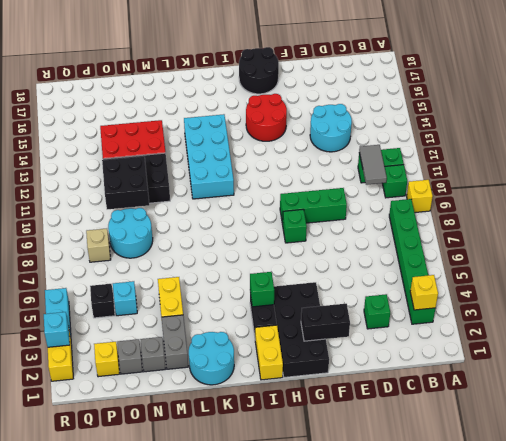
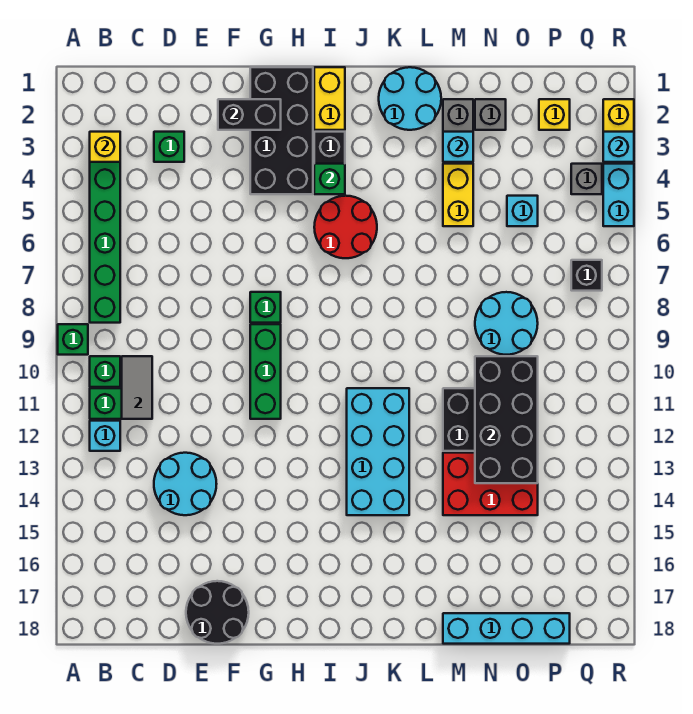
yellow 1x1 brick [407,180,433,213] -> green 1x1 brick [58,324,88,355]
none -> cyan 1x1 brick [90,421,120,451]
green 1x3 brick [280,188,347,225] -> green 1x3 brick turned to [250,324,281,419]
red 2x2 round brick [246,94,287,141] -> red 2x2 round brick moved to [314,196,377,258]
black 2x2 round brick [239,47,279,94] -> black 2x2 round brick moved to [186,581,249,644]
none -> cyan 1x1 brick [443,132,473,162]
none -> cyan 1x4 brick [443,613,570,644]
black 2x2 brick [102,156,149,209] -> black 2x4 brick [475,356,538,483]
grey 1x1 brick [117,339,143,374] -> grey 1x1 brick moved to [571,164,602,194]
black 1x1 brick [90,284,115,318] -> black 1x1 brick moved to [571,260,602,291]
tan 1x1 brick [86,229,111,262] -> none

